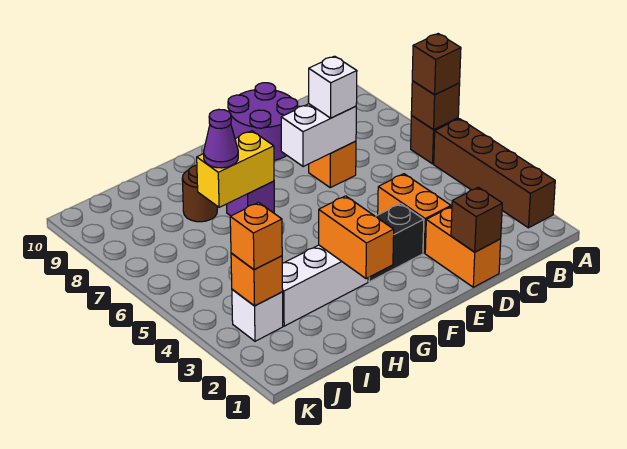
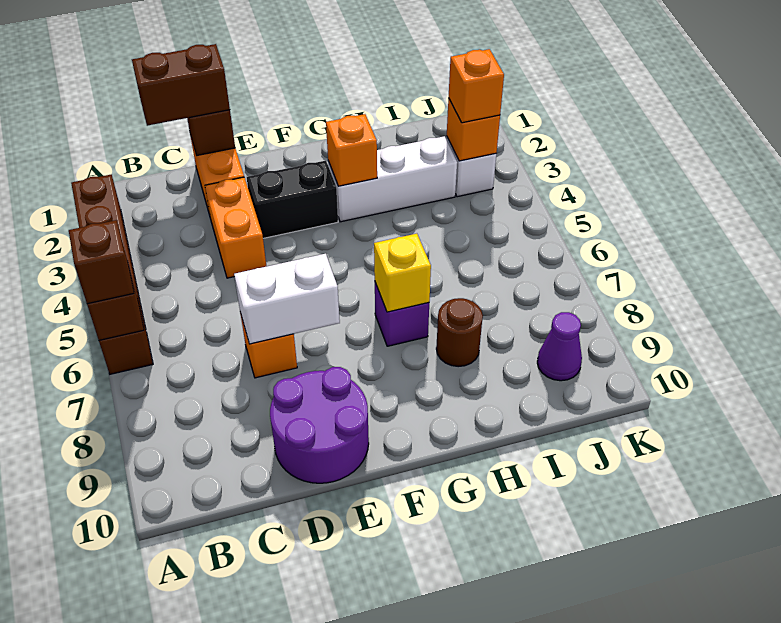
none -> brown 1x2 brick [132,44,230,126]
white 1x1 brick [309,56,357,118] -> none
orange 1x2 brick [319,196,394,279] -> orange 1x1 brick [326,114,377,186]
yellow 1x2 brick [197,131,274,207] -> yellow 1x1 brick [374,234,431,312]
purple 1x1 cone [204,109,238,168] -> purple 1x1 cone moved to [537,312,582,381]

